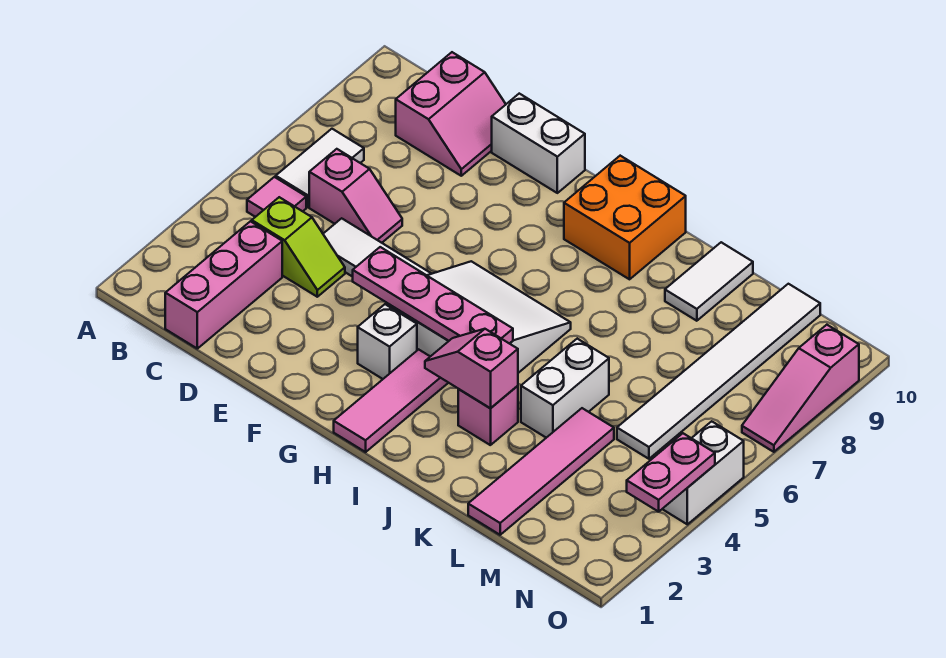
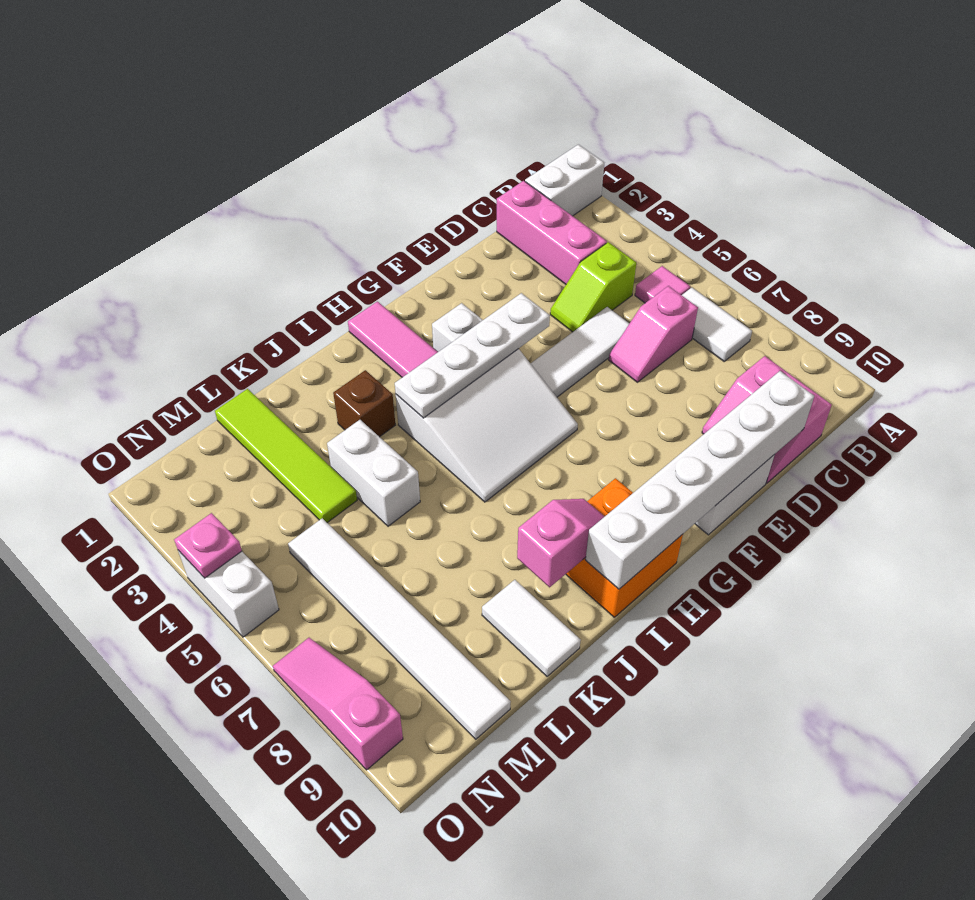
none -> white 1x2 brick [525,144,604,216]
none -> white 1x6 brick [586,371,814,589]
pink 1x4 plate [353,247,513,344] -> white 1x4 plate [395,293,550,418]
pink 1x2 slope [425,329,518,408] -> pink 1x2 slope moved to [517,499,605,587]
pink 1x1 brick [458,386,518,445] -> brown 1x1 brick [333,370,395,437]
pink 1x4 tile [468,408,614,535] -> lime 1x4 tile [215,389,357,523]
pink 1x2 plate [627,433,715,512] -> pink 1x1 plate [174,513,242,578]

